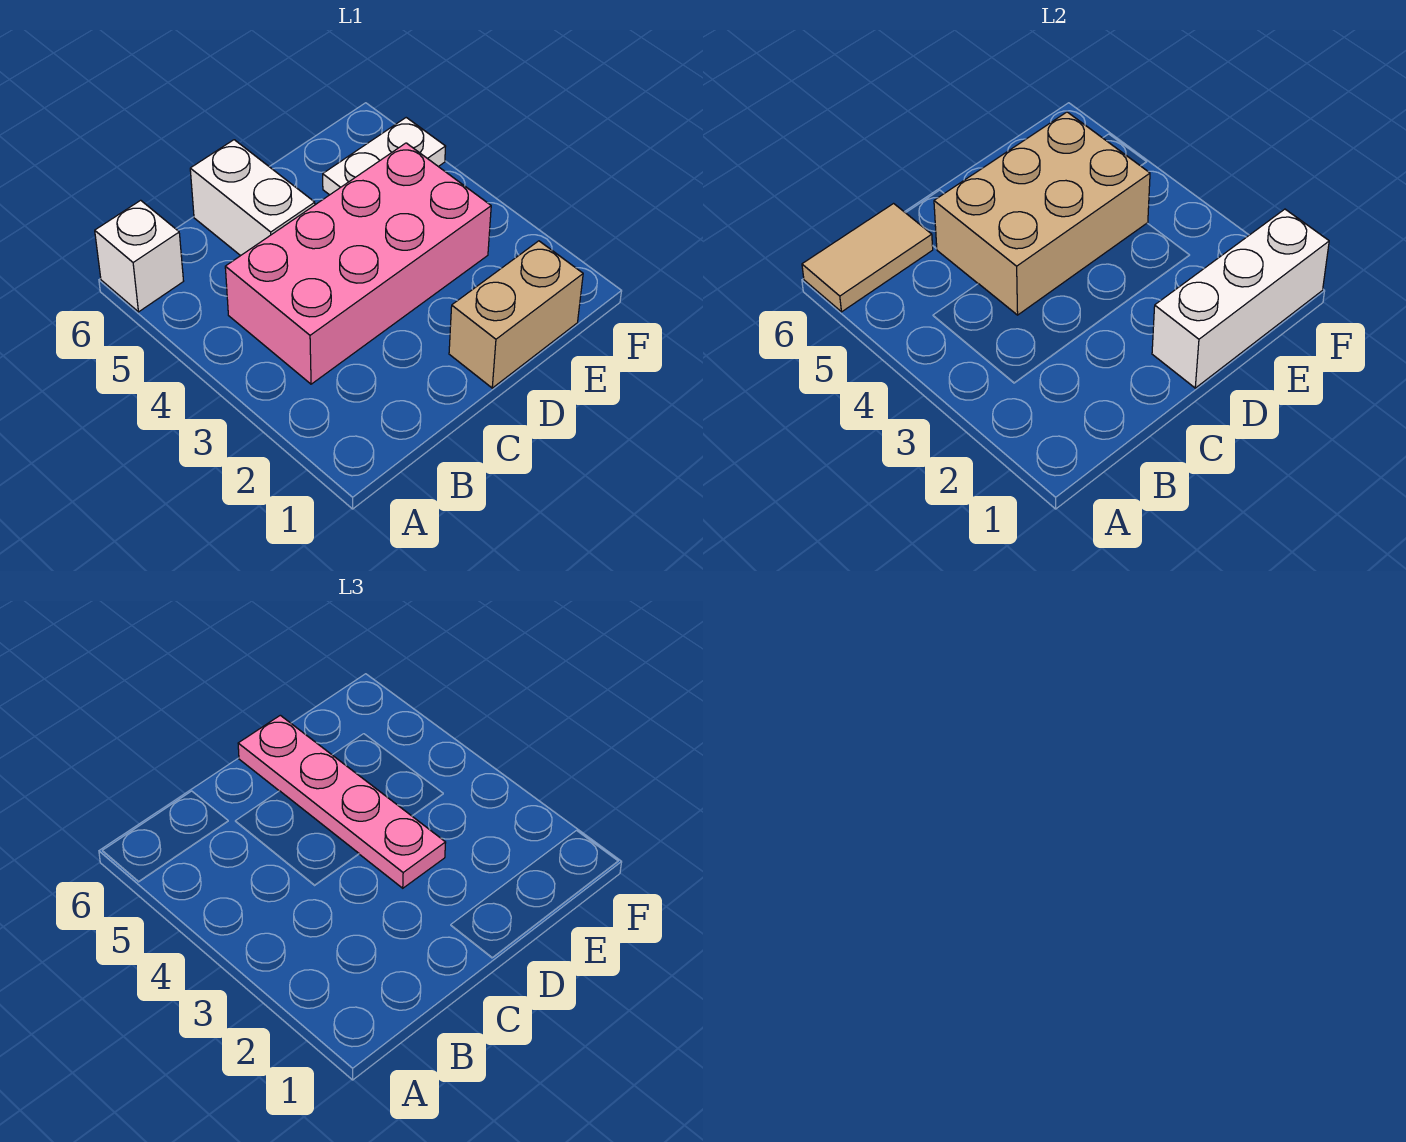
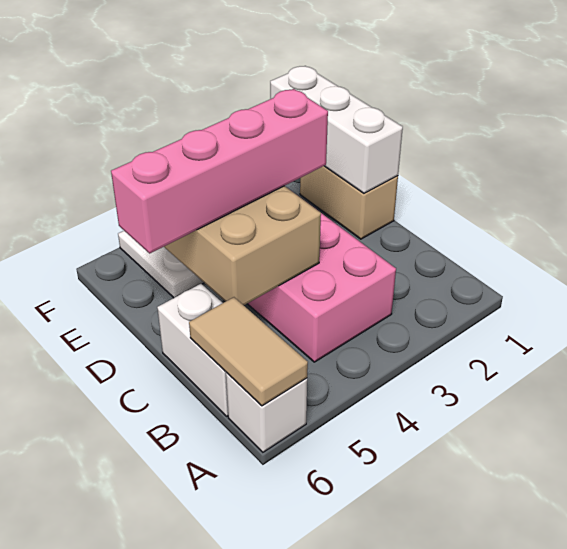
white 1x2 brick [190,140,315,256] -> white 1x2 brick turned to [157,284,228,416]
pink 1x4 plate [238,715,446,888] -> pink 1x4 brick [111,89,328,253]

